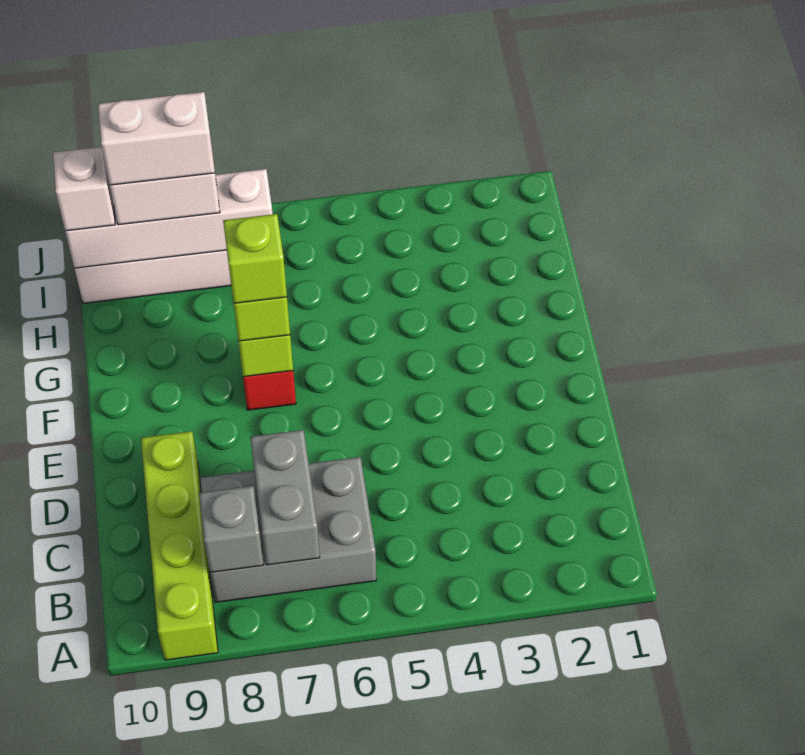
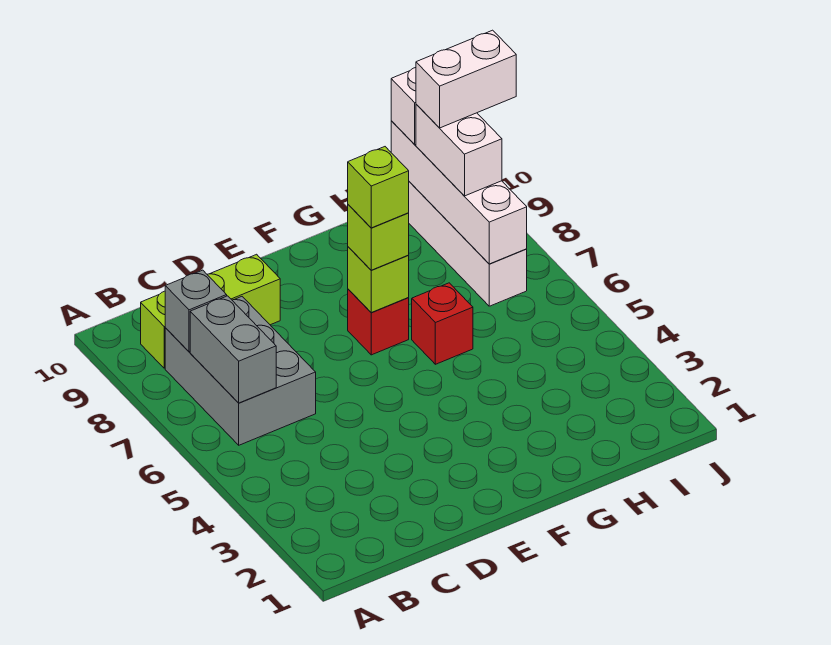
lime 1x4 brick [141,431,218,660] -> lime 1x3 brick [140,254,280,368]
grey 1x2 brick [250,430,320,565] -> grey 1x2 brick turned to [190,296,276,403]
none -> red 1x1 brick [412,283,473,364]
white 1x2 brick [98,92,215,185] -> white 1x2 brick turned to [416,30,516,128]

